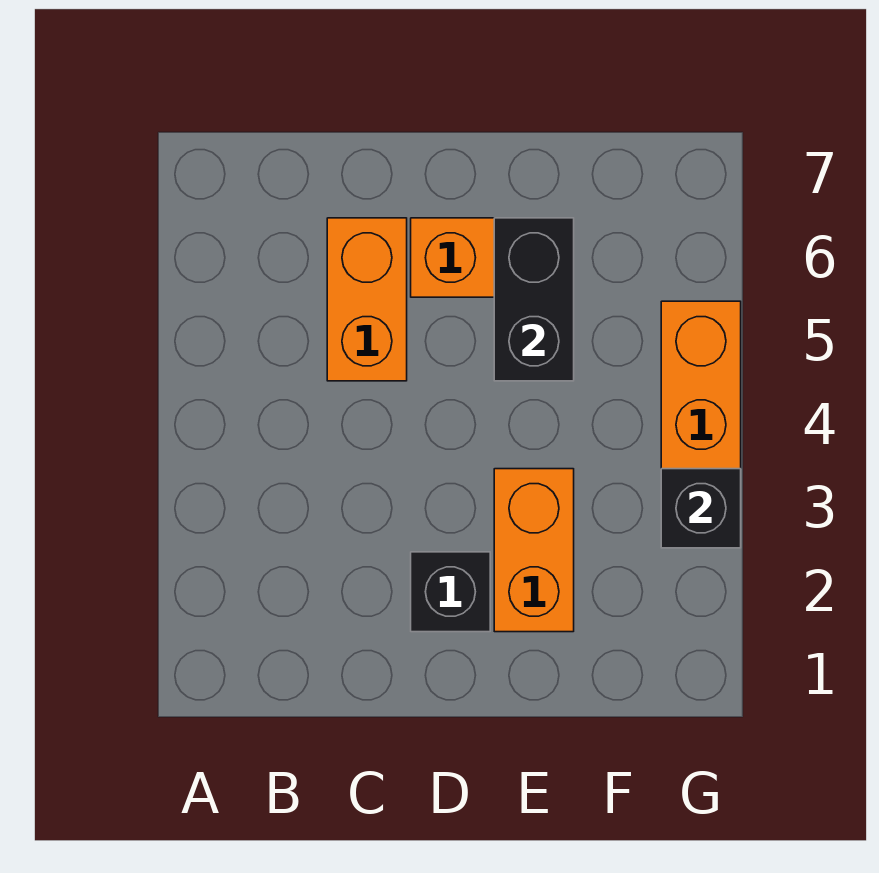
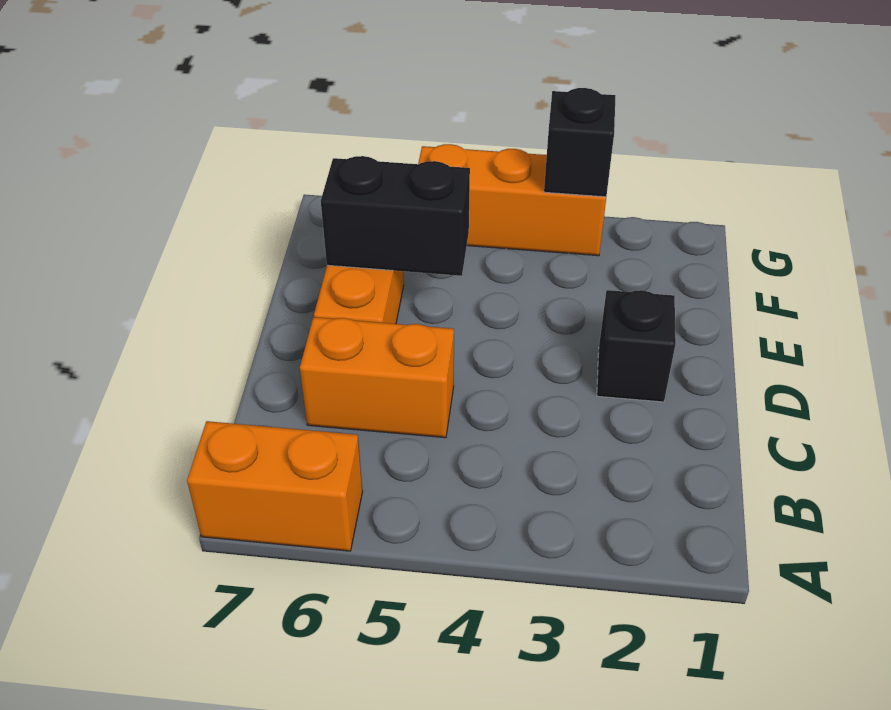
orange 1x2 brick [494,469,574,632] -> orange 1x2 brick moved to [187,421,363,551]

